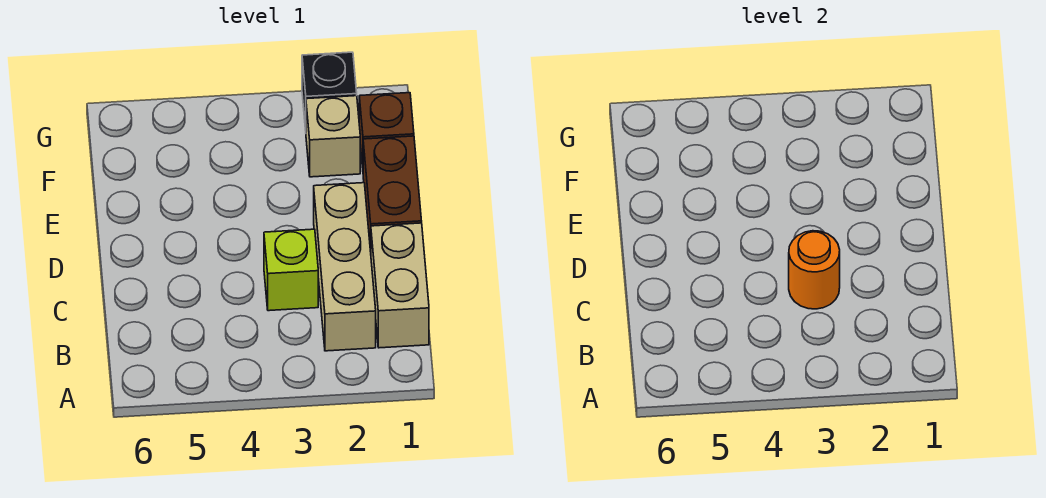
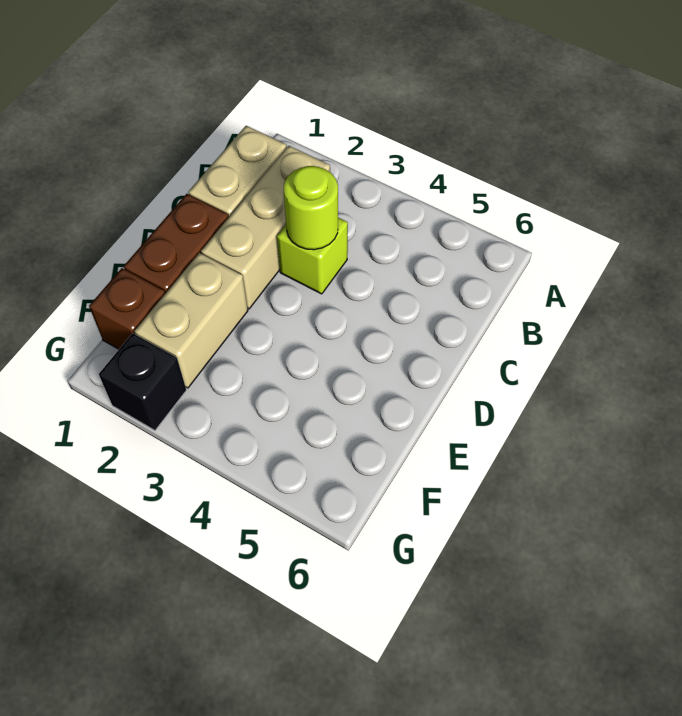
orange 1x1 round brick [789,231,840,309] -> lime 1x1 round brick [284,166,338,250]
tan 1x1 brick [306,96,360,177] -> tan 1x2 brick [134,253,248,388]

